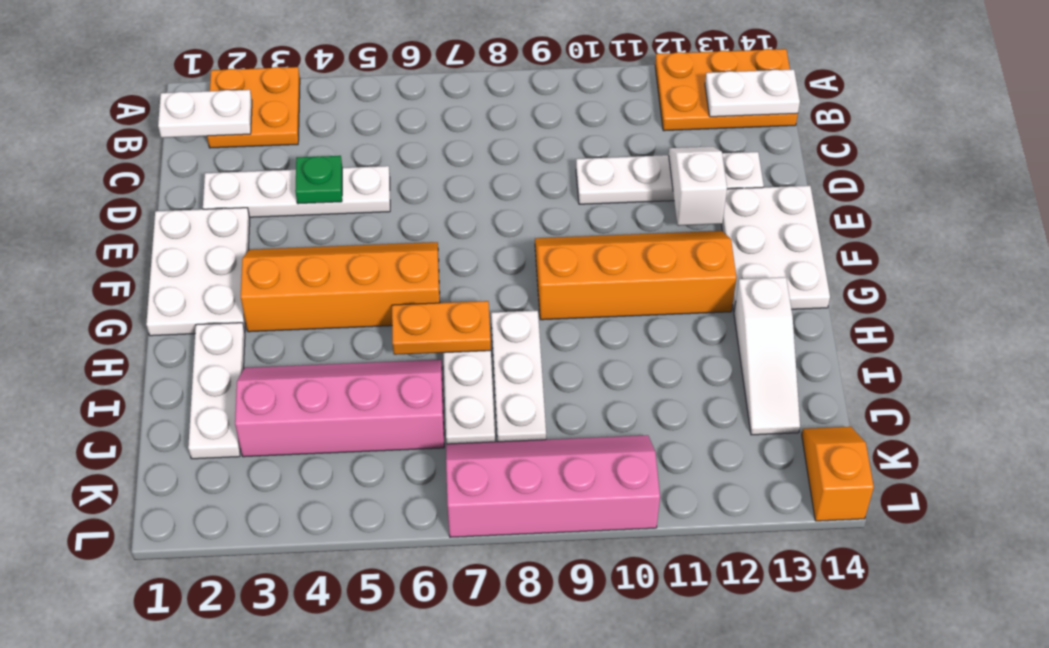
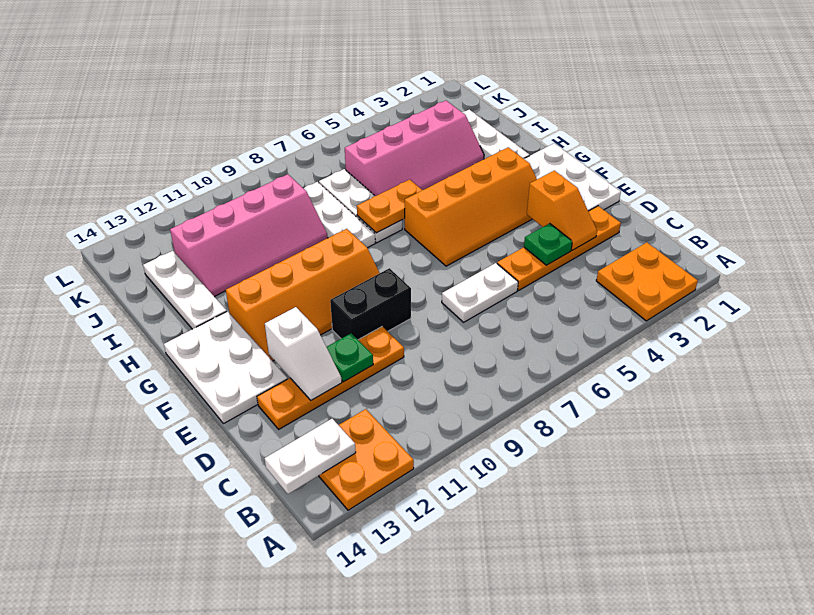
orange 2x3 plate [655,49,798,131] -> orange 2x2 plate [319,409,414,510]
white 1x2 plate [158,90,252,138] -> white 1x2 plate moved to [442,263,518,322]
white 1x4 plate [203,166,390,217] -> orange 1x4 plate [497,206,621,290]
white 1x4 plate [576,152,764,204] -> orange 1x4 plate [257,326,404,429]
none -> green 1x1 plate [327,333,373,382]
none -> black 1x2 brick [330,268,411,340]
white 1x3 slope [734,277,800,435] -> white 1x3 plate [143,251,227,329]
pink 2x4 slope [446,435,660,537] -> pink 2x4 slope moved to [170,174,328,297]
orange 1x2 slope [802,427,874,521] -> orange 1x2 slope moved to [527,171,597,250]

